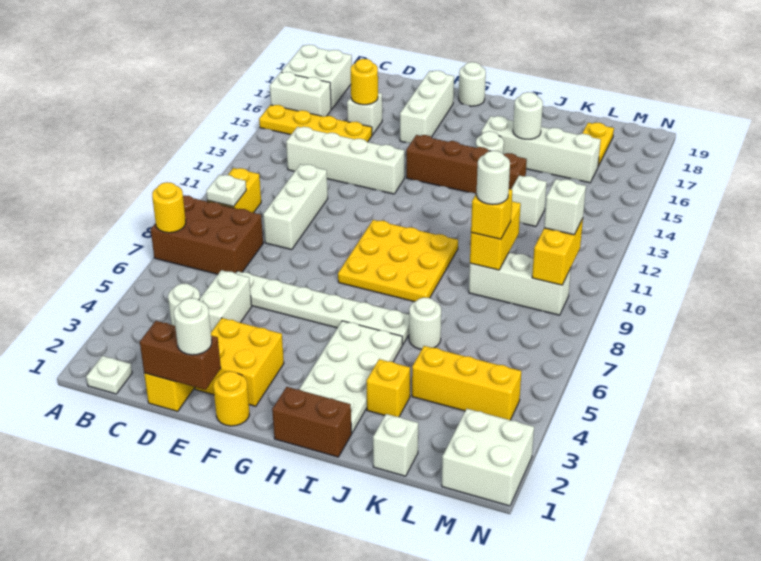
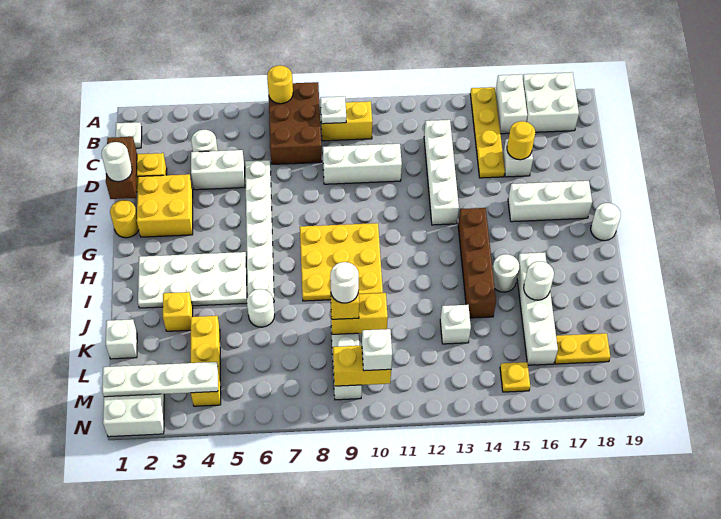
brown 1x2 brick [272,387,352,457] -> none
none -> white 1x4 plate [102,362,218,397]
none -> yellow 1x1 plate [500,362,530,392]

